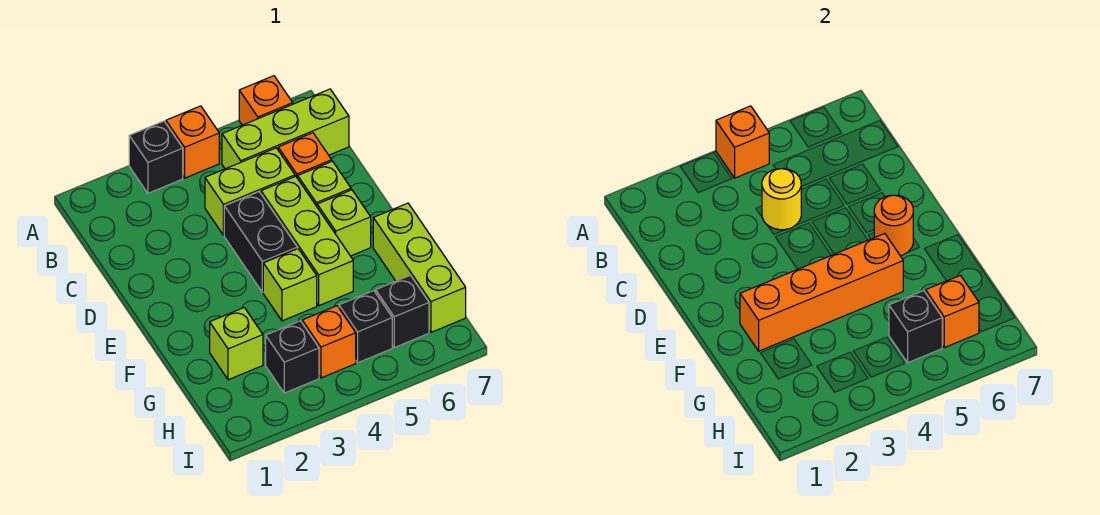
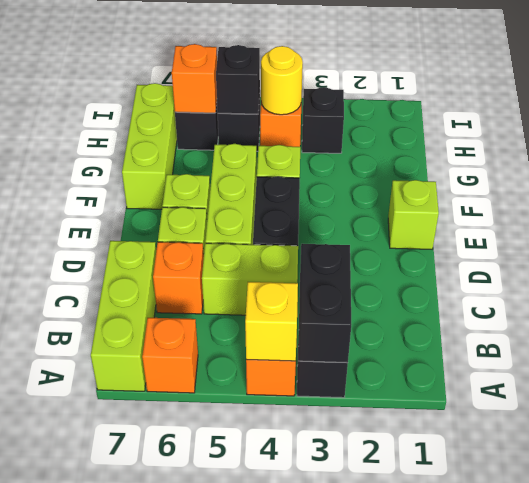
none -> black 1x2 brick [298,244,351,363]
orange 1x1 brick [716,106,769,178] -> yellow 1x1 brick [245,282,298,361]
lime 1x3 brick [222,89,349,169] -> lime 1x3 brick turned to [91,241,156,391]
yellow 1x1 round brick [762,168,802,230] -> yellow 1x1 round brick moved to [261,46,303,115]
orange 1x1 round brick [874,195,913,256] -> none
orange 1x4 brick [740,234,903,351] -> none
lime 1x1 brick [210,308,263,380] -> lime 1x1 brick moved to [388,180,439,249]

